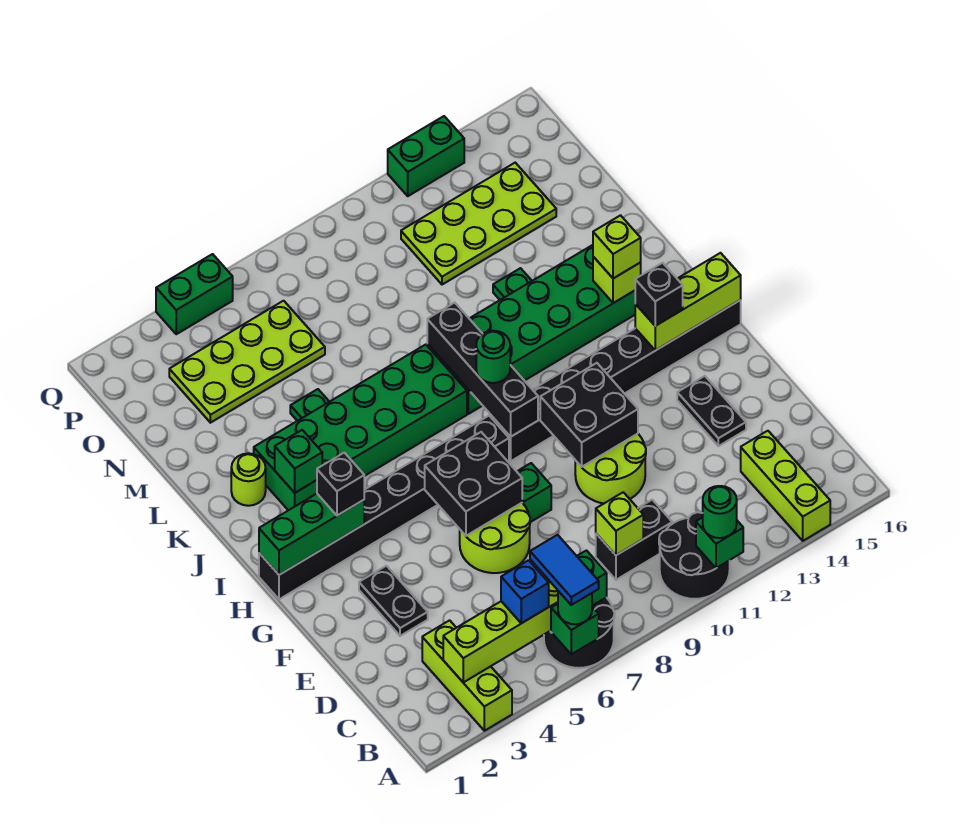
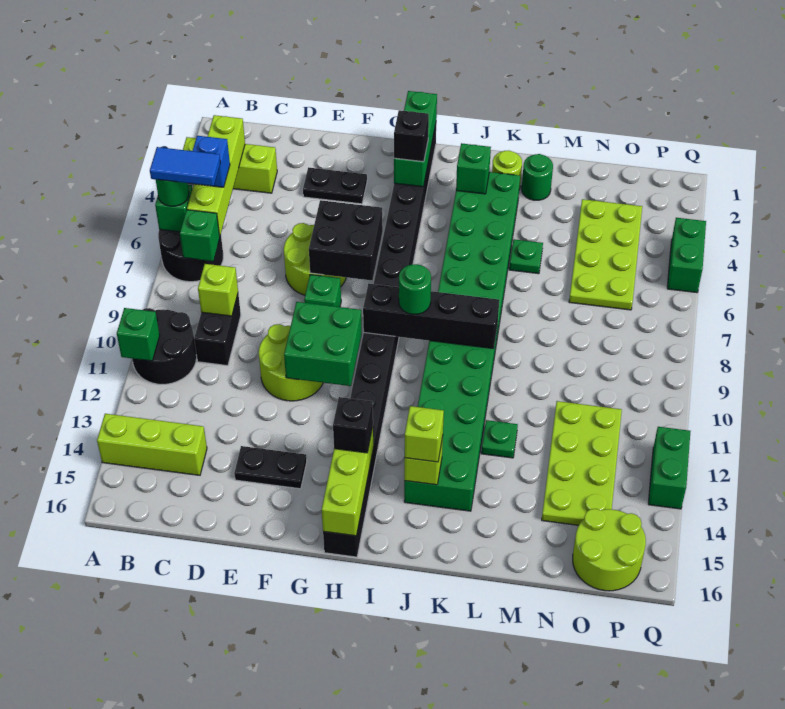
green 1x1 round brick [703,486,737,538] -> green 1x1 round brick moved to [522,154,553,200]
black 2x2 brick [540,363,638,467] -> green 2x2 brick [284,302,362,386]
none -> lime 2x2 round brick [573,509,646,591]

